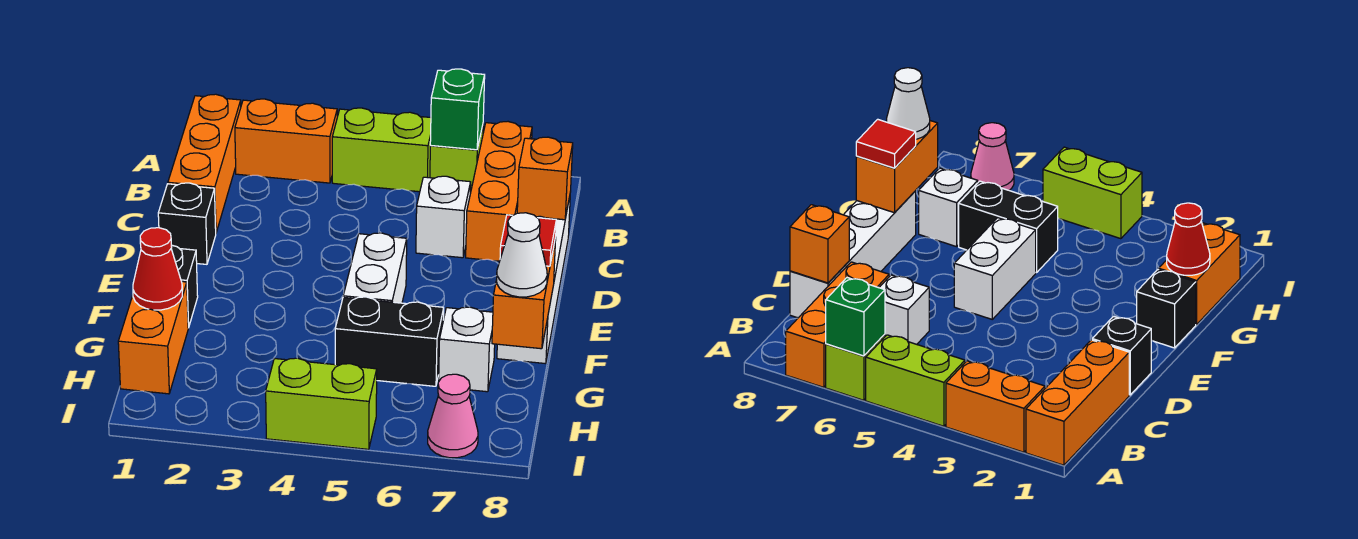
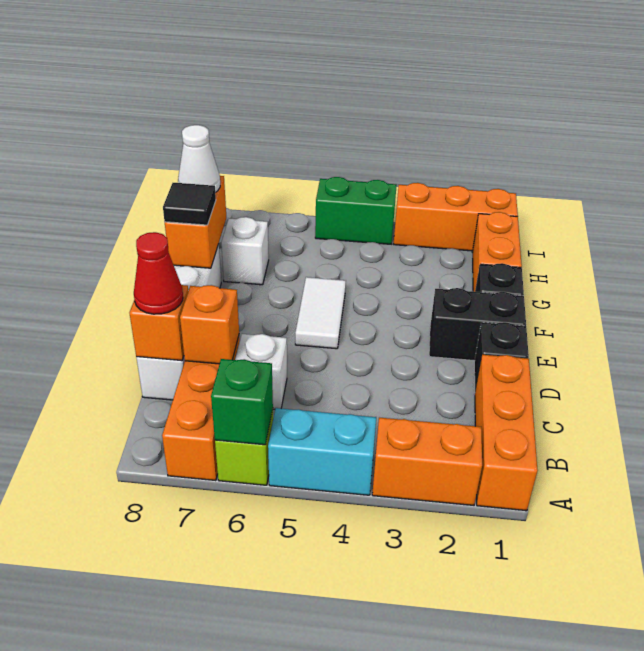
lime 1x2 brick [332,108,431,192] -> cyan 1x2 brick [268,408,376,495]
none -> orange 1x1 brick [180,285,239,364]
white 1x2 brick [343,233,407,303] -> white 1x2 tile [295,277,346,349]
red 1x1 tile [500,215,556,266] -> black 1x1 tile [163,183,216,225]
red 1x1 cone [133,228,182,310] -> red 1x1 cone moved to [134,232,183,314]
black 1x2 brick [335,297,444,386] -> black 1x2 brick moved to [429,288,526,361]
none -> orange 1x3 brick [394,183,518,251]
lime 1x2 brick [266,358,377,449] -> green 1x2 brick [315,177,397,244]
pink 1x1 cone [428,374,478,458] -> none

